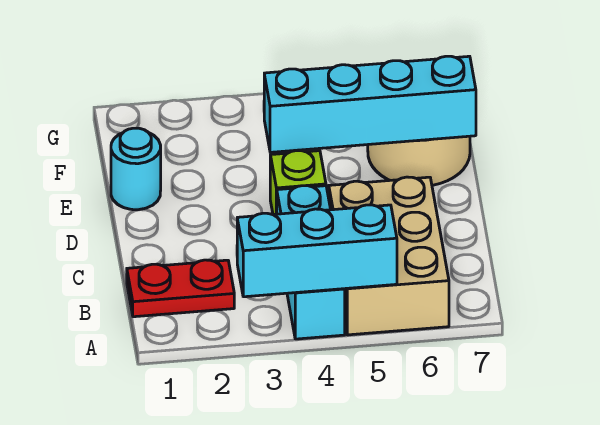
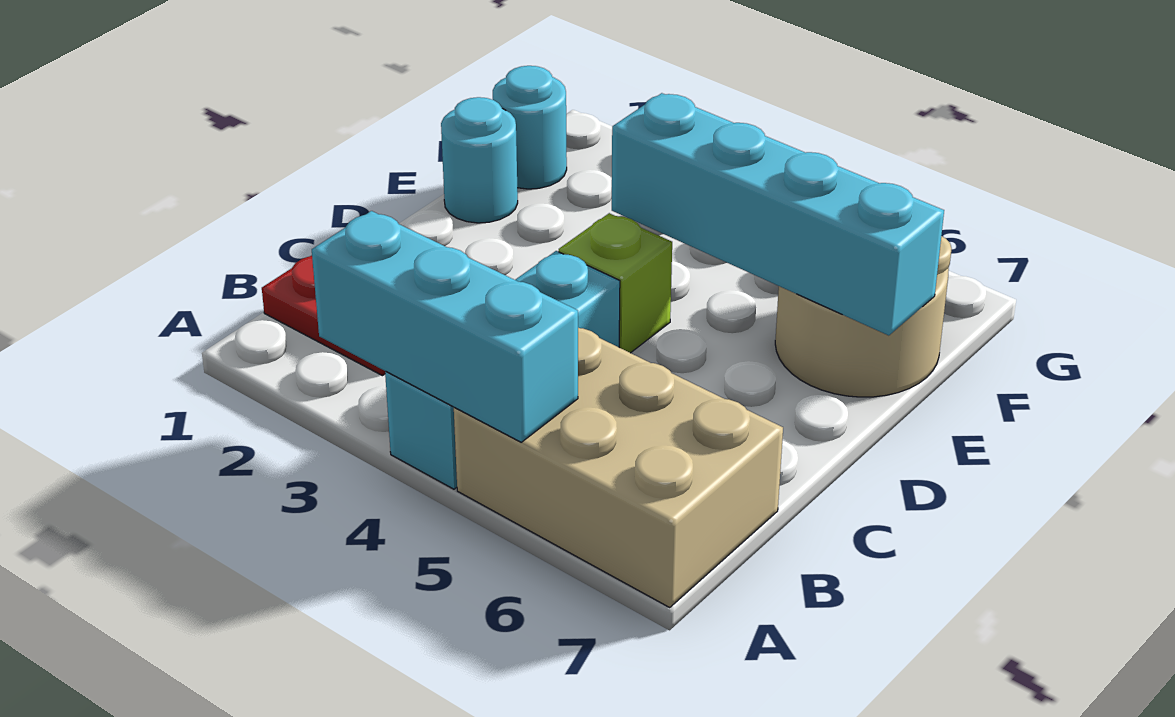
tan 2x3 brick [329,177,449,335] -> tan 2x3 brick turned to [454,328,783,607]
none -> cyan 1x1 round brick [493,66,567,189]

